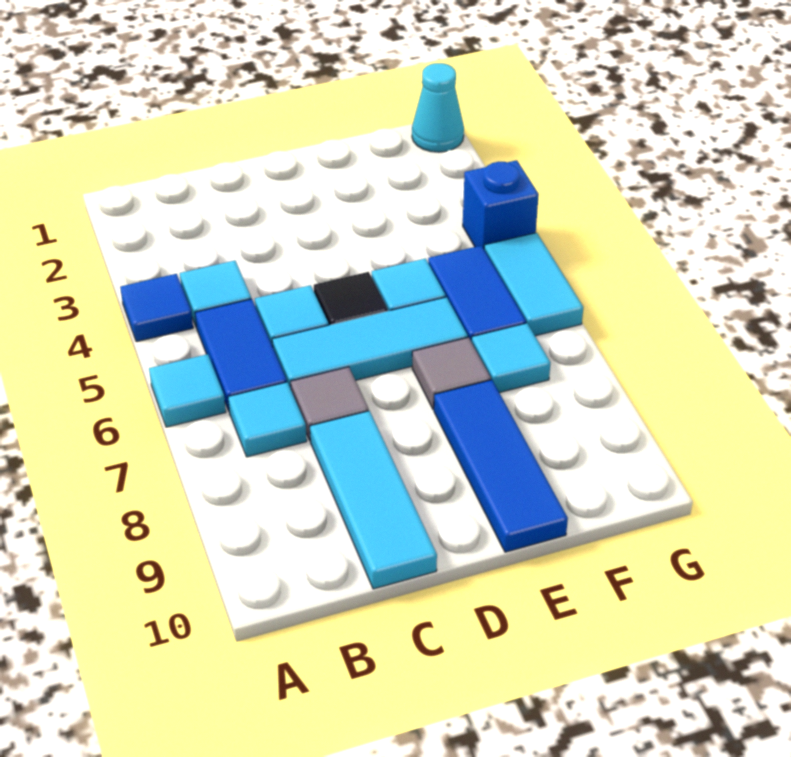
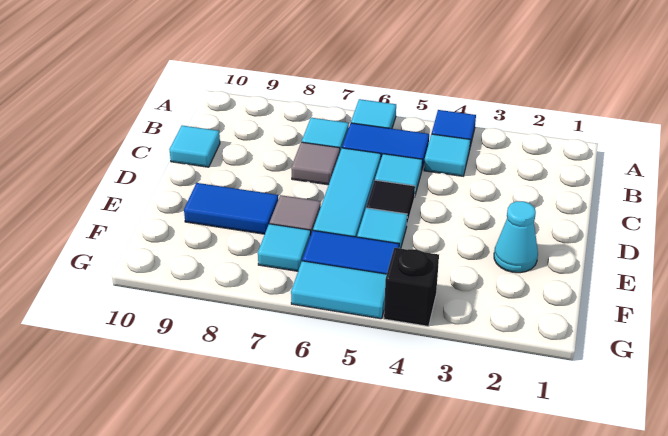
cyan 1x3 tile [310,411,437,589] -> cyan 1x1 tile [170,126,220,167]
blue 1x3 tile [434,380,568,552] -> blue 1x2 tile [184,183,278,234]
cyan 1x1 cone [412,63,464,152] -> cyan 1x1 cone moved to [494,201,538,273]
blue 1x1 brick [463,160,539,248] -> black 1x1 brick [384,248,439,326]

